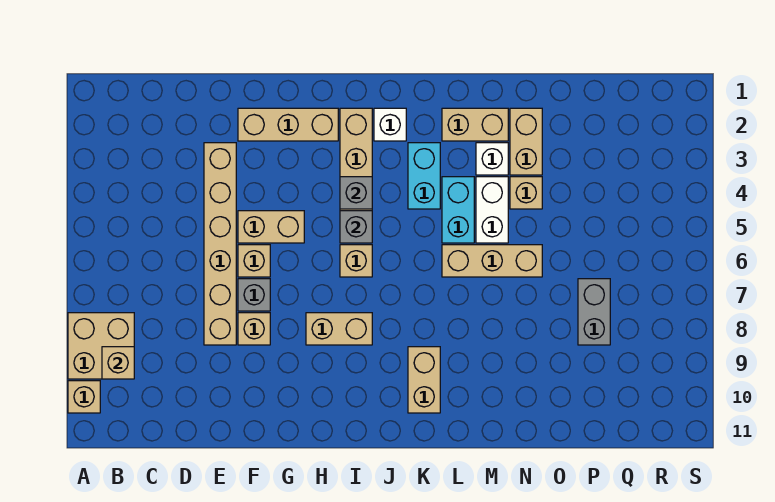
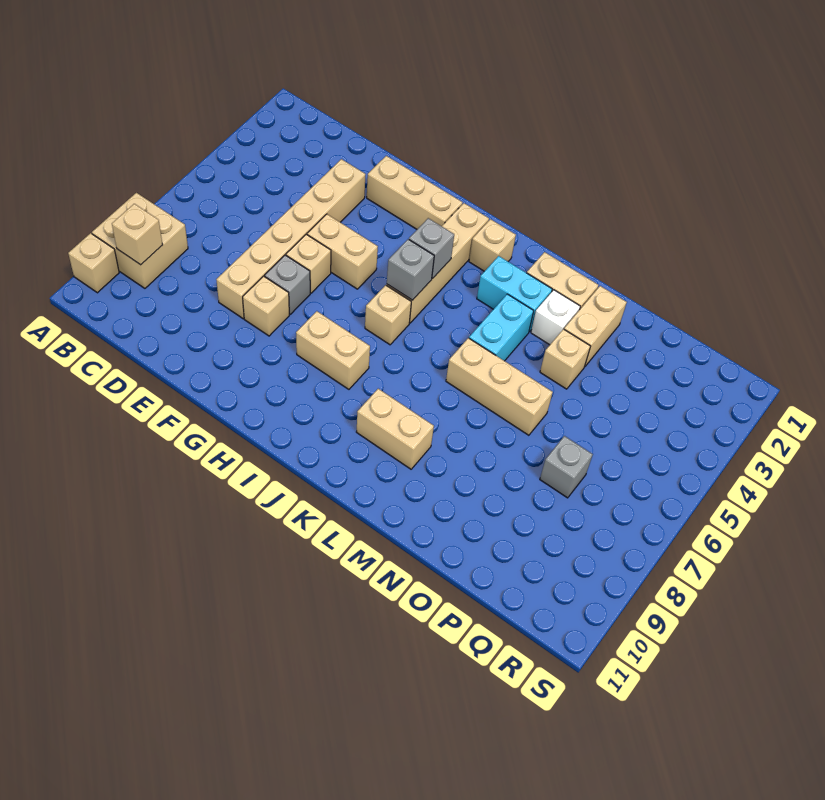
white 1x1 brick [374,108,406,141] -> tan 1x1 brick [469,219,516,271]
cyan 1x2 brick [408,143,440,209] -> cyan 1x2 brick turned to [477,256,552,332]
tan 1x2 brick [408,347,440,413] -> tan 1x2 brick turned to [357,389,434,469]
white 1x2 brick [476,177,508,243] -> none
grey 1x2 brick [578,279,610,345] -> grey 1x1 brick [540,436,593,498]

